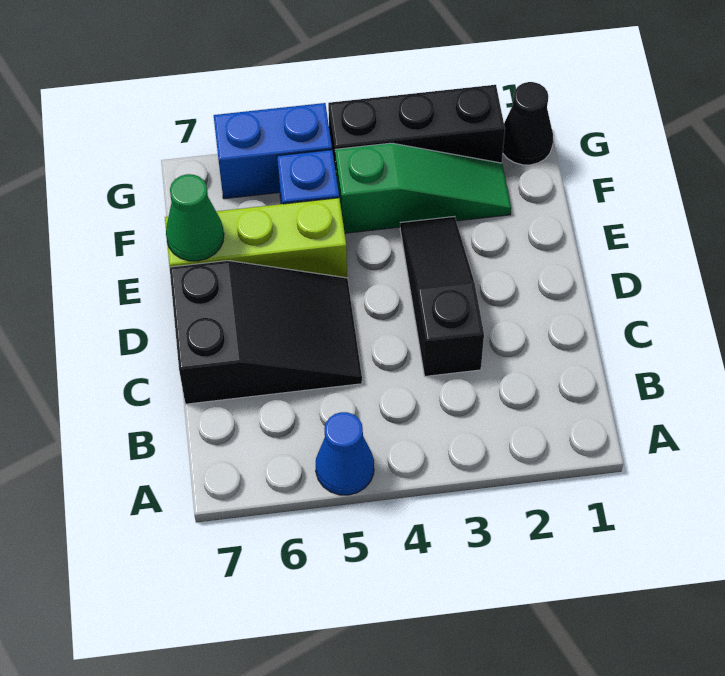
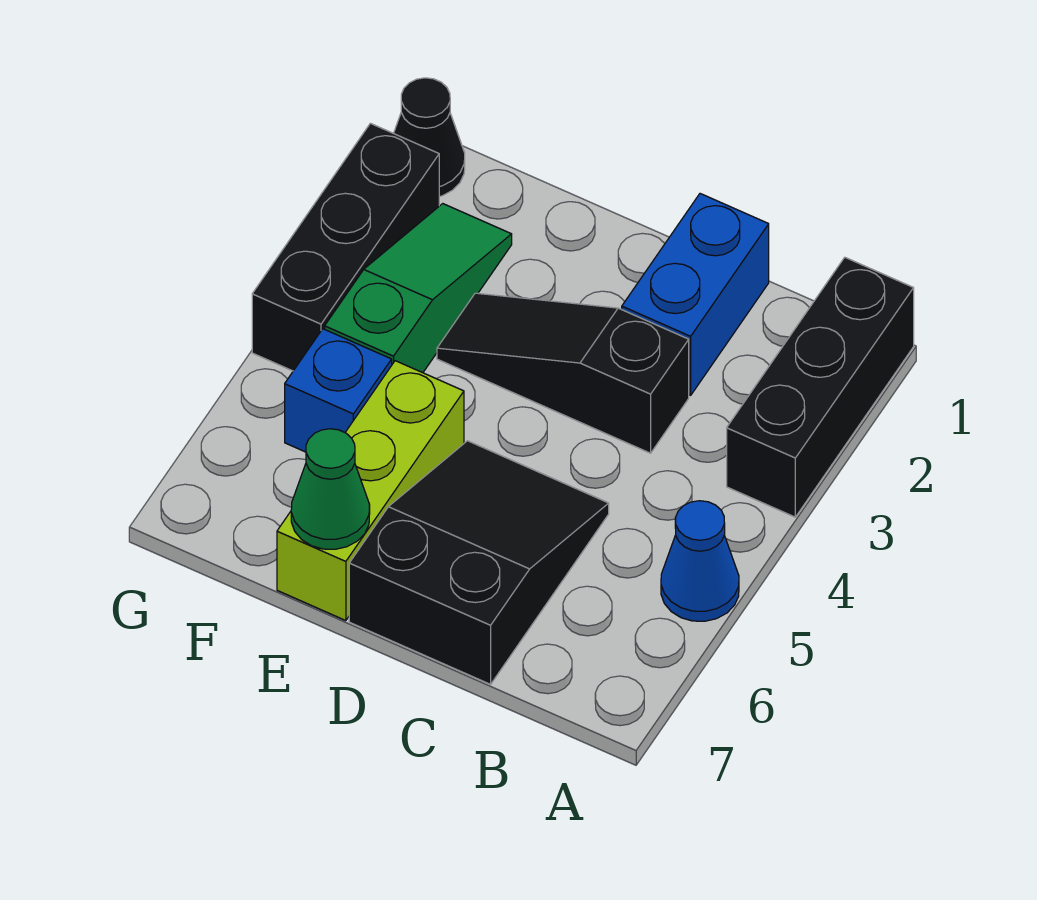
none -> black 1x3 brick [727,258,914,517]
blue 1x2 brick [214,103,332,199] -> blue 1x2 brick moved to [622,194,769,395]

